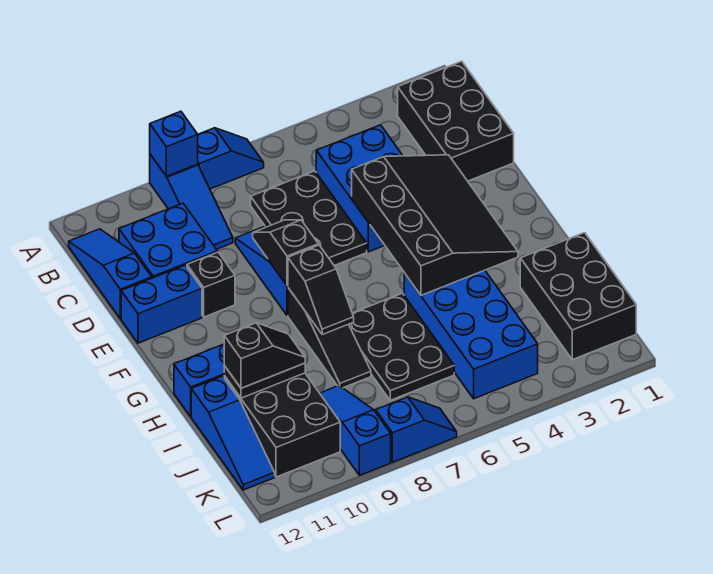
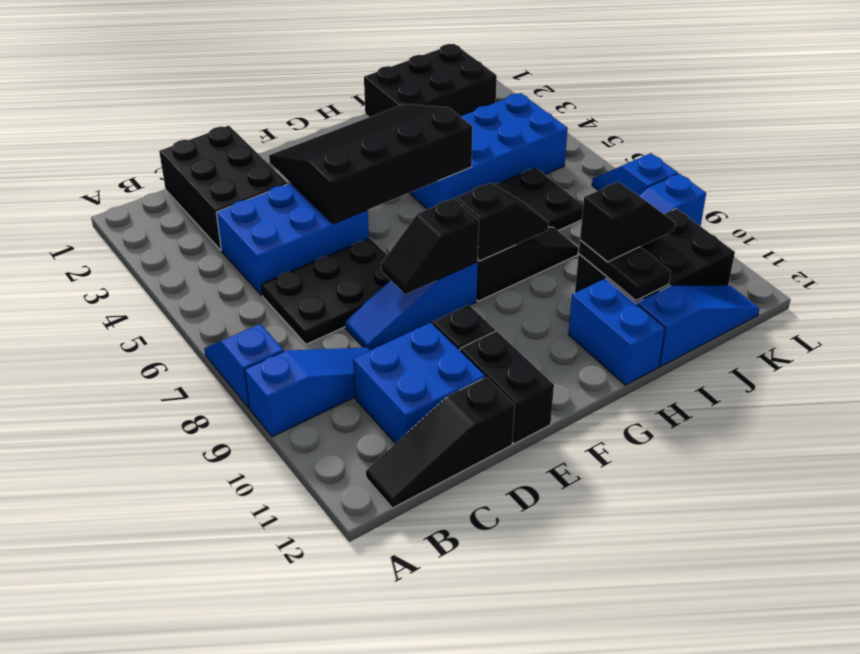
blue 1x1 brick [150,111,198,176] -> none
black 2x3 brick [398,61,514,181] -> black 2x3 brick turned to [159,126,288,250]
blue 1x3 slope [69,229,152,319] -> black 1x3 slope [366,377,515,508]
blue 1x2 brick [121,265,202,343] -> black 1x2 brick [460,331,554,444]
black 1x2 slope [224,323,305,388] -> black 1x2 slope turned to [580,182,675,262]

